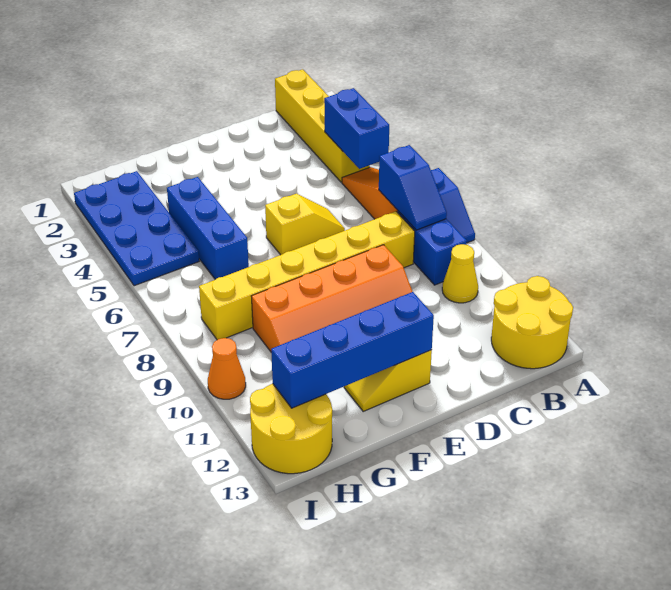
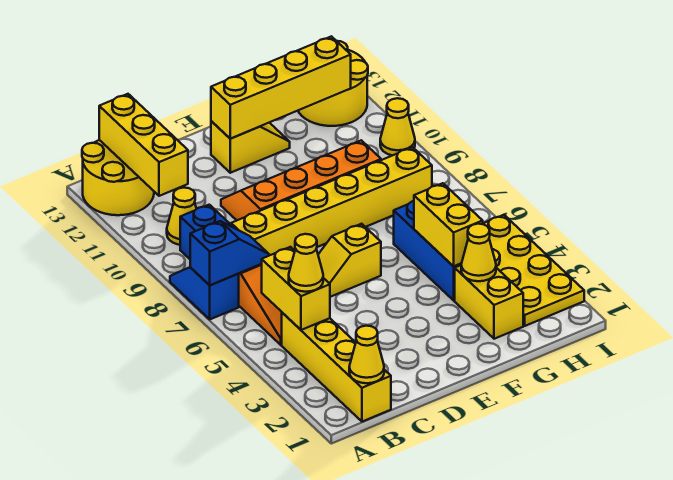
none -> yellow 1x1 cone [349,326,384,383]
blue 1x2 brick [324,88,389,169] -> yellow 1x2 brick [262,247,330,330]
none -> yellow 1x1 cone [289,234,323,292]
blue 1x2 slope [379,145,447,230] -> blue 1x2 slope turned to [190,221,269,285]
none -> yellow 1x3 brick [99,94,188,196]
blue 1x4 brick [271,292,434,408] -> yellow 1x4 brick [211,36,351,139]
none -> yellow 1x2 brick [455,265,523,339]
none -> yellow 1x1 cone [461,224,496,281]
none -> yellow 1x2 brick [414,183,483,266]
blue 2x4 plate [74,171,199,286] -> yellow 2x4 plate [483,215,584,326]
orange 1x1 cone [208,338,246,399] -> yellow 1x1 cone [380,98,415,156]

